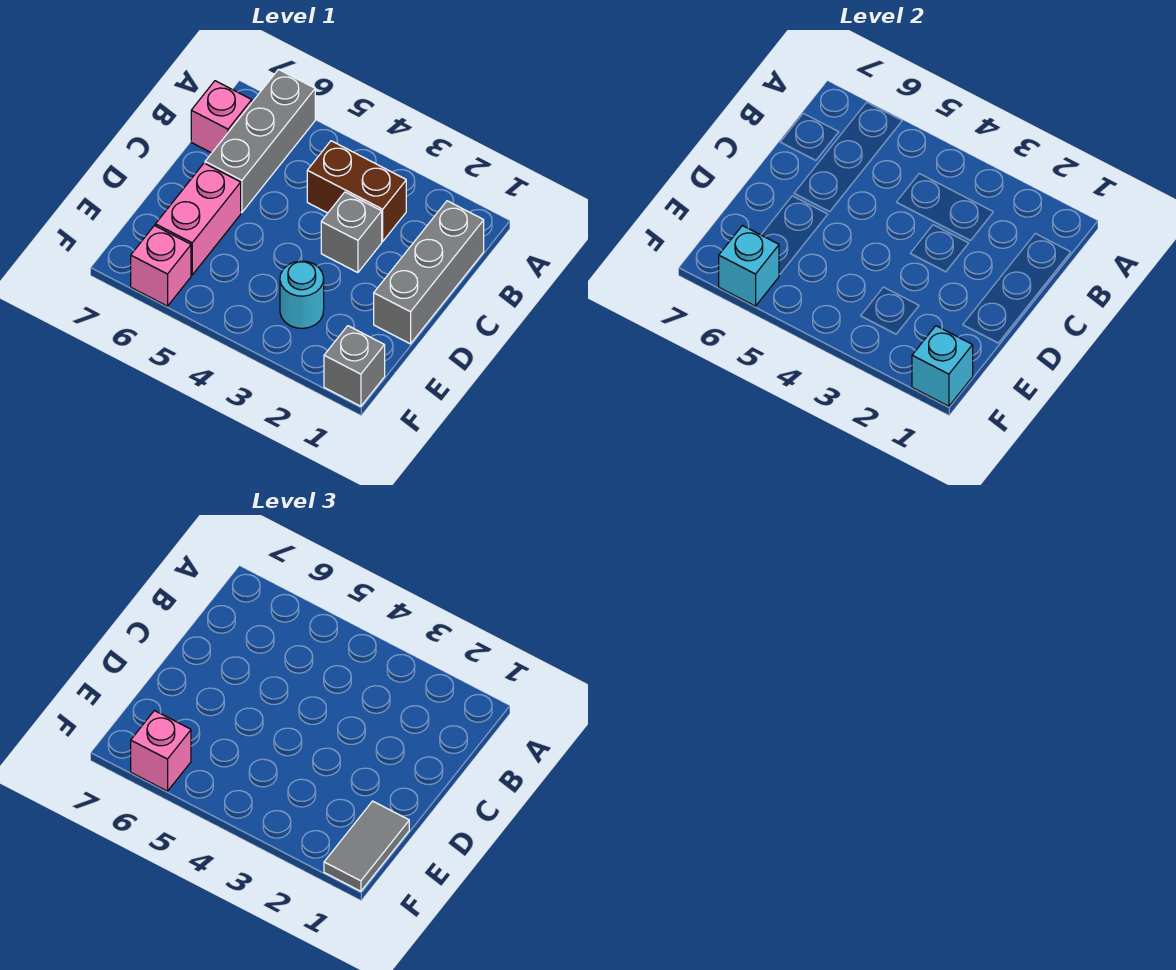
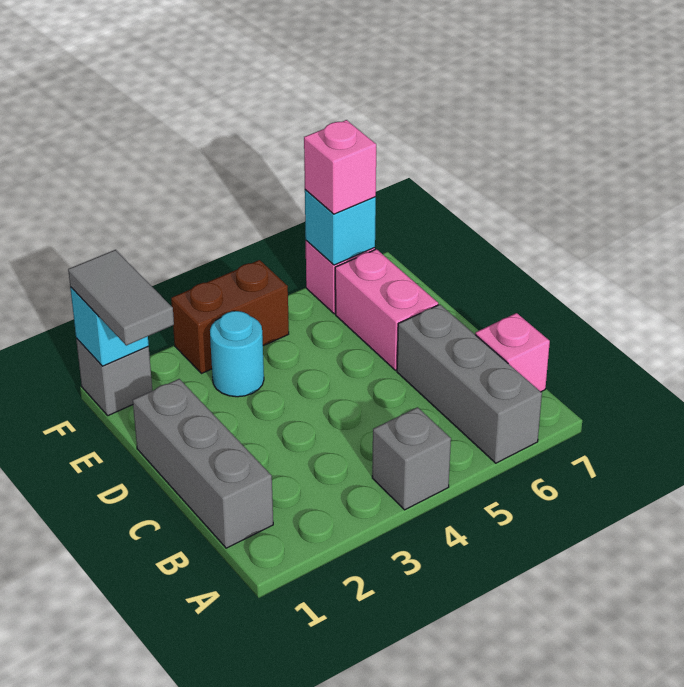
brown 1x2 brick [307,141,406,241] -> brown 1x2 brick moved to [171,260,289,374]
grey 1x1 brick [321,192,382,273] -> grey 1x1 brick moved to [372,407,451,510]

